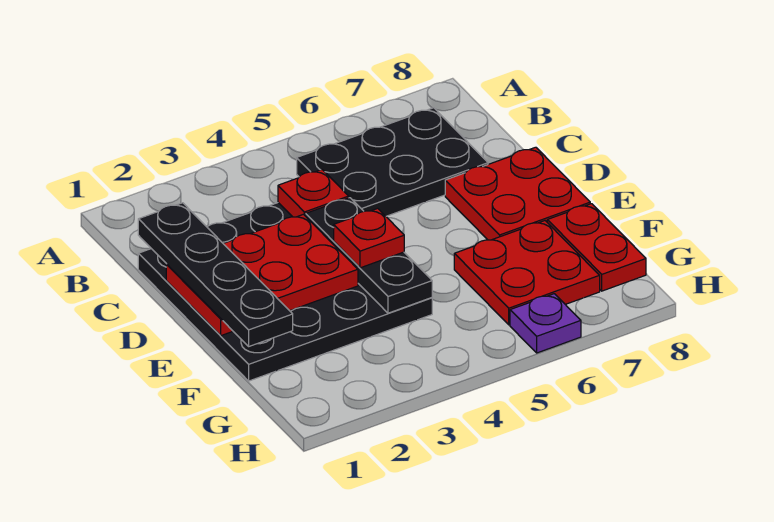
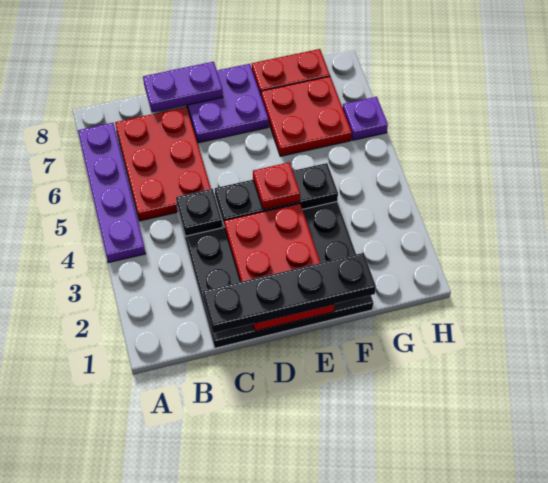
none -> purple 1x4 plate [78,123,145,263]
black 2x3 plate [297,108,488,216] -> red 2x3 plate [115,107,211,221]
red 1x1 plate [278,170,349,217] -> black 1x1 plate [176,189,222,236]
none -> purple 1x2 plate [143,62,223,112]
red 2x2 plate [445,147,590,240] -> purple 2x2 plate [187,64,269,143]

